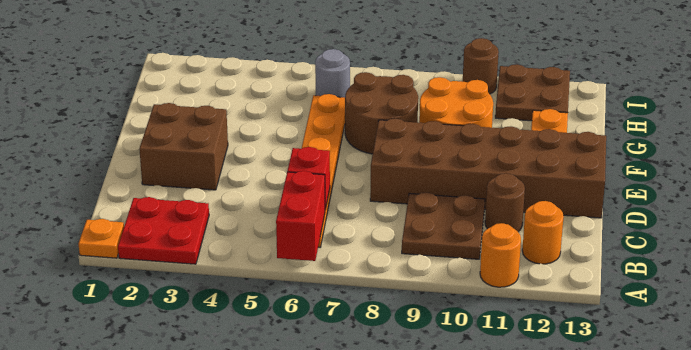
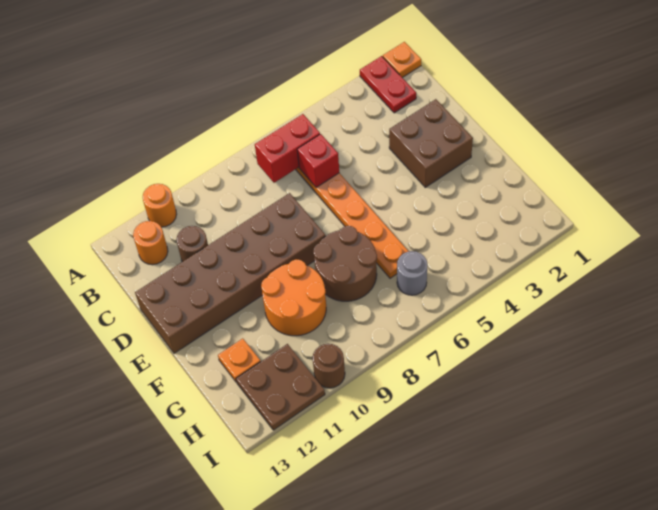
red 2x2 plate [118,197,209,264] -> red 1x2 plate [360,56,416,113]
red 1x2 brick [276,171,325,261] -> red 1x2 brick turned to [255,114,320,183]
brown 2x2 plate [402,193,485,259] -> none

